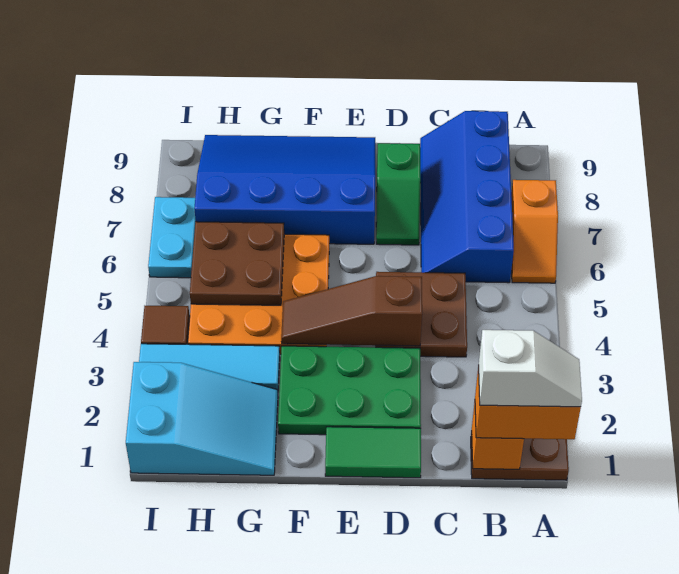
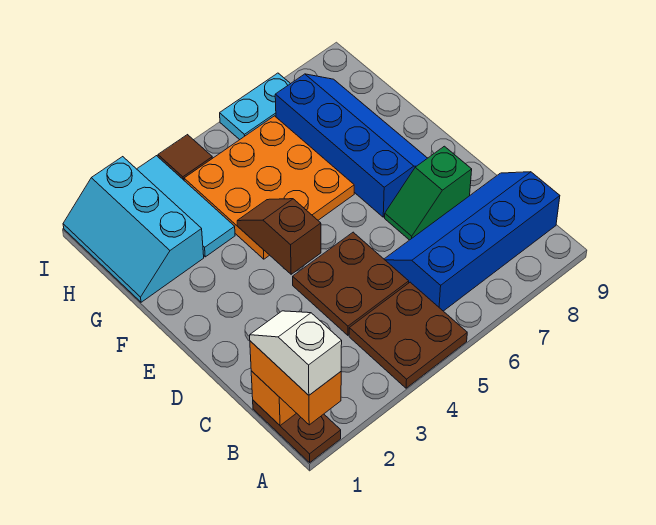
white 1x2 slope [479,330,582,407] -> white 1x2 slope turned to [250,311,342,395]
orange 1x2 slope [511,180,558,283] -> none
green 1x2 tile [325,427,421,478] -> none
green 2x3 plate [278,346,421,435] -> none
brown 1x3 slope [281,276,422,346] -> brown 1x2 slope [237,199,321,274]
blue 3x4 slope [194,135,375,244] -> blue 2x4 slope [275,74,427,217]
cyan 2x3 slope [126,362,278,475] -> cyan 2x3 slope turned to [63,157,204,302]
brown 2x2 plate [190,222,284,305] -> brown 2x2 plate moved to [349,282,467,388]

